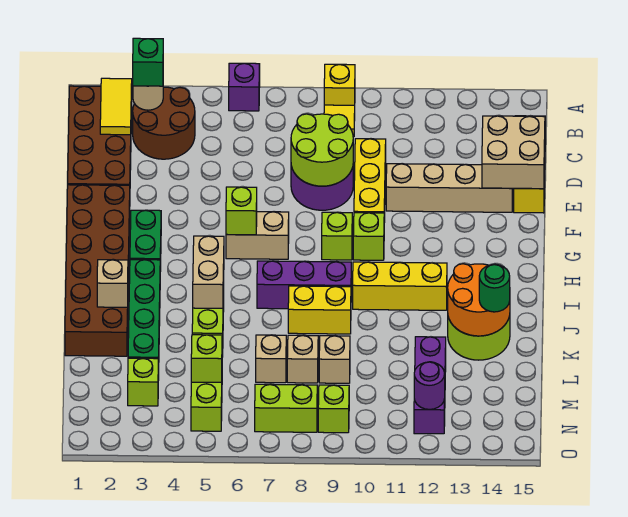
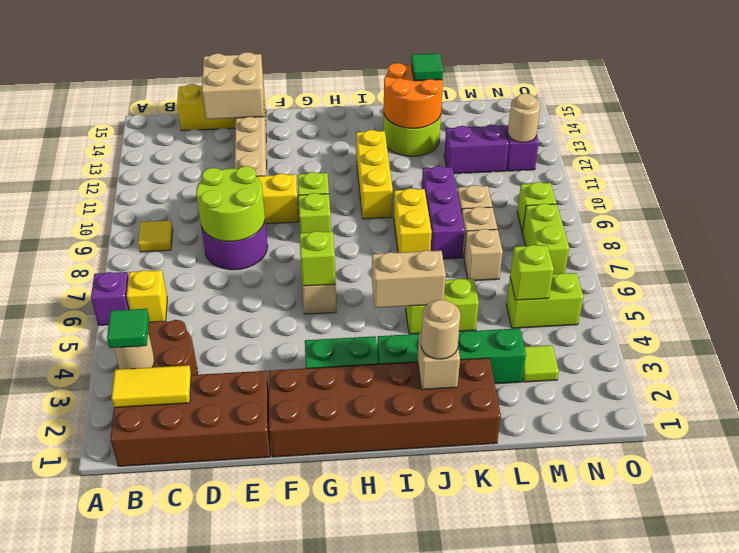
yellow 1x1 brick [324,64,355,105] -> yellow 1x1 brick moved to [126,270,167,323]
green 1x1 brick [133,38,163,86] -> green 1x1 tile [107,309,149,348]
purple 1x3 brick [257,261,351,309] -> purple 1x3 brick moved to [422,166,465,259]
none -> tan 1x1 round brick [421,300,460,359]
green 1x1 round brick [479,265,510,312] -> green 1x1 tile [411,53,443,81]
lime 1x1 brick [128,358,158,406] -> lime 1x1 tile [522,345,559,382]
purple 1x1 round brick [414,362,445,409] -> tan 1x1 round brick [508,93,540,142]

